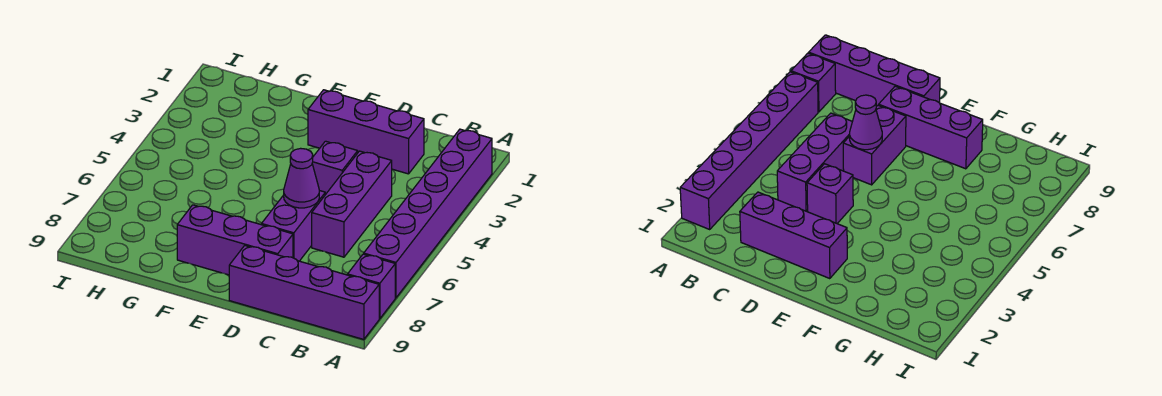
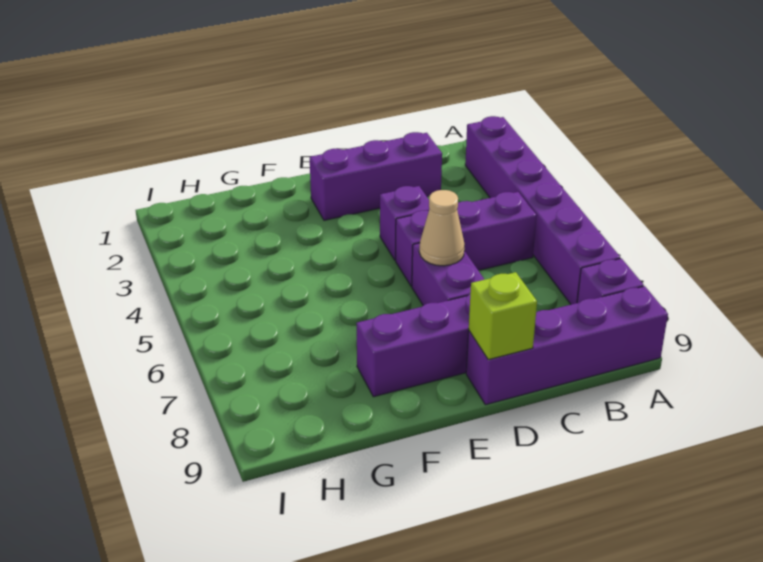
purple 1x3 brick [312,151,392,257] -> purple 1x3 brick turned to [396,192,537,286]
purple 1x1 cone [284,148,319,208] -> tan 1x1 cone [419,190,464,266]
none -> lime 1x1 brick [469,272,537,360]

